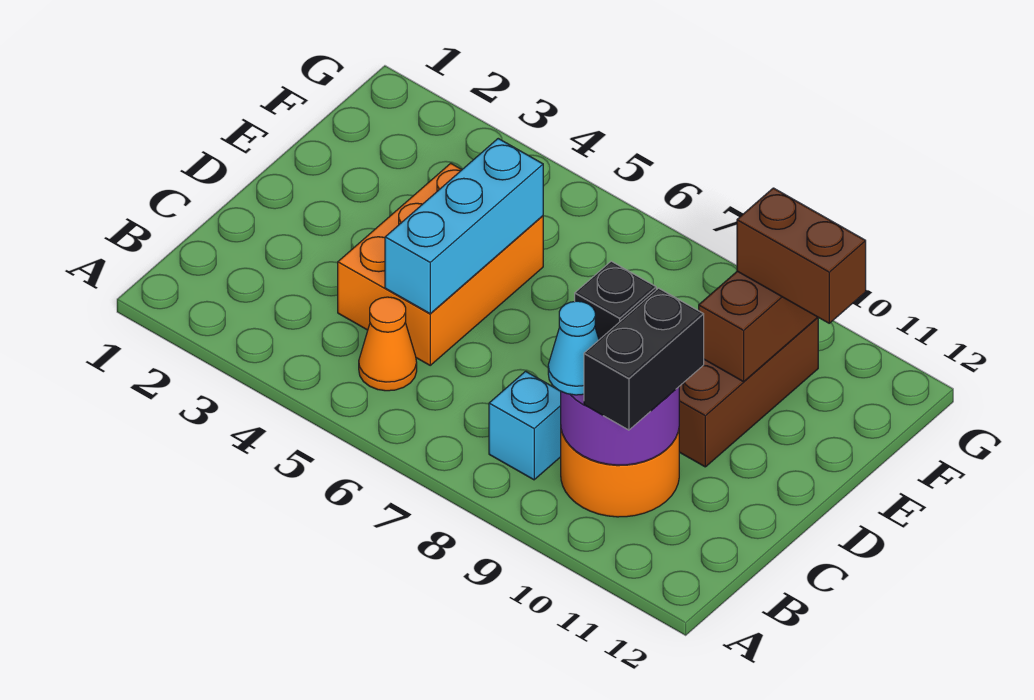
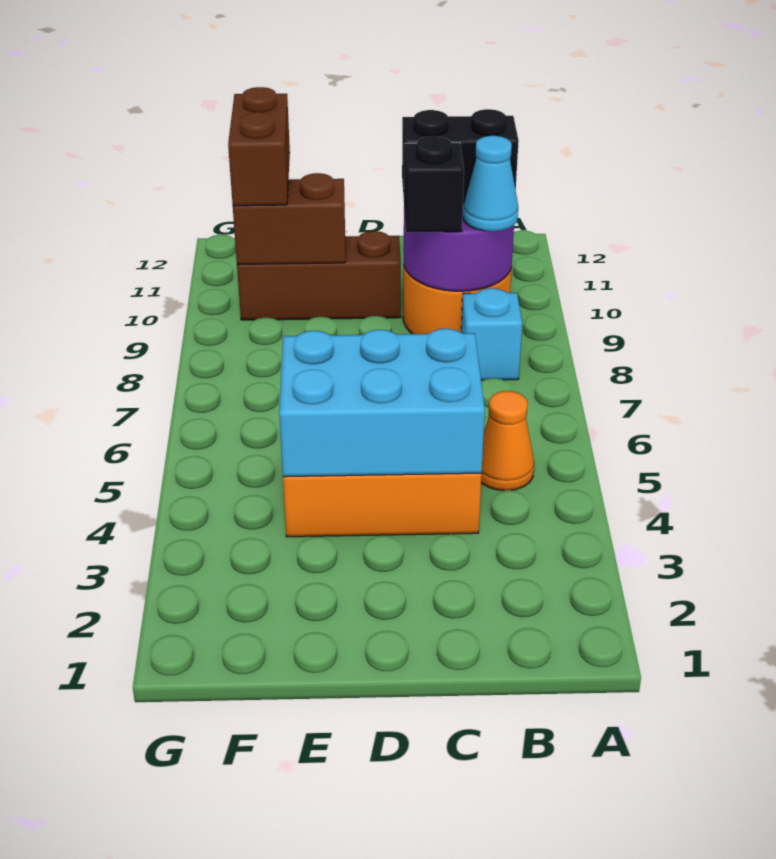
cyan 1x3 brick [385,139,543,314] -> cyan 2x3 brick [279,329,485,477]

